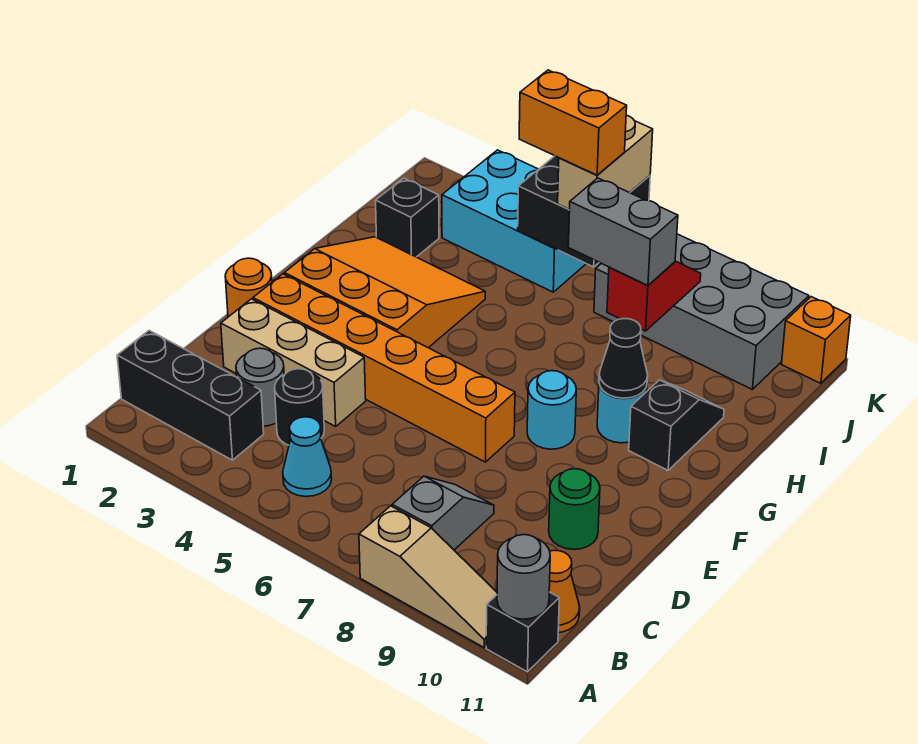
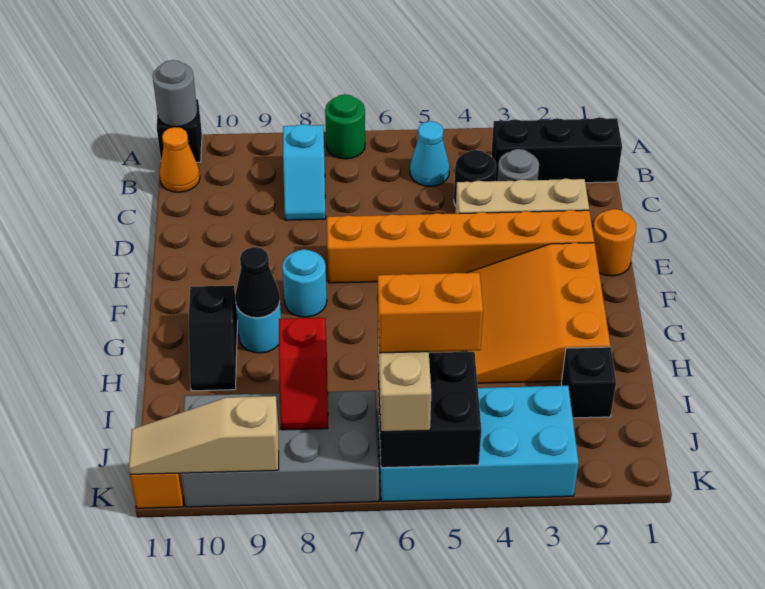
tan 1x3 slope [359,506,497,647] -> tan 1x3 slope moved to [129,396,279,474]
grey 1x2 slope [392,476,494,550] -> cyan 1x2 slope [283,124,326,220]
green 1x1 round brick [549,469,600,549] -> green 1x1 round brick moved to [325,94,365,159]
orange 3x3 slope [284,237,485,348] -> orange 3x3 slope turned to [466,243,610,383]
grey 1x2 brick [568,178,678,285] -> none
cyan 2x3 brick [442,150,586,292] -> cyan 2x4 brick [378,386,579,502]

